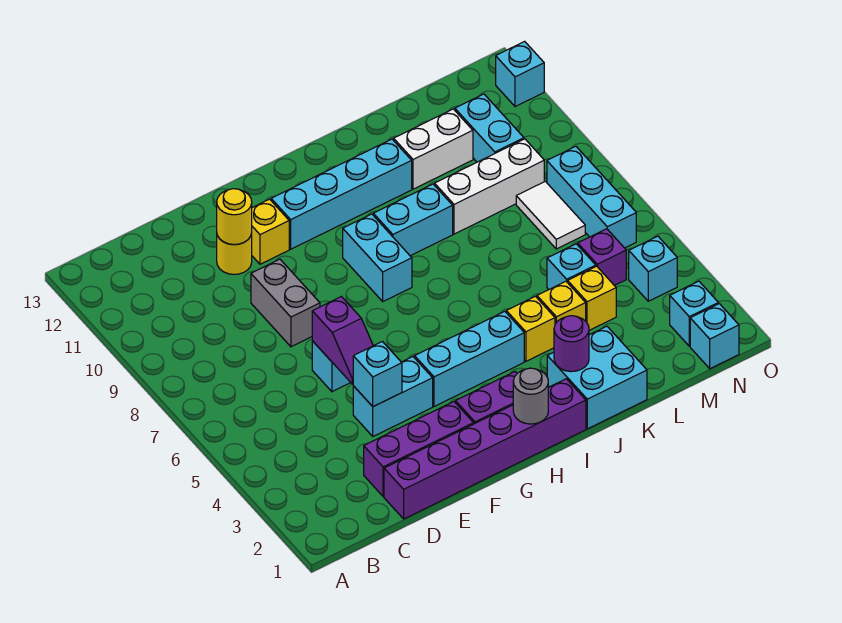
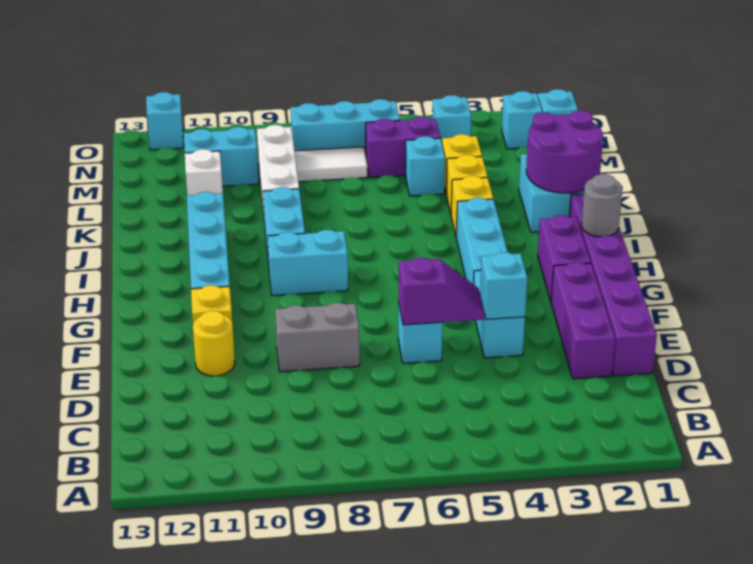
yellow 1x1 round brick [217,189,252,245] -> none
purple 1x1 round brick [554,316,589,372] -> purple 2x2 round brick [526,110,603,193]
white 1x2 brick [394,109,473,189] -> white 1x1 brick [185,149,223,195]
purple 1x1 brick [578,229,626,286] -> purple 1x2 brick [366,116,440,177]

